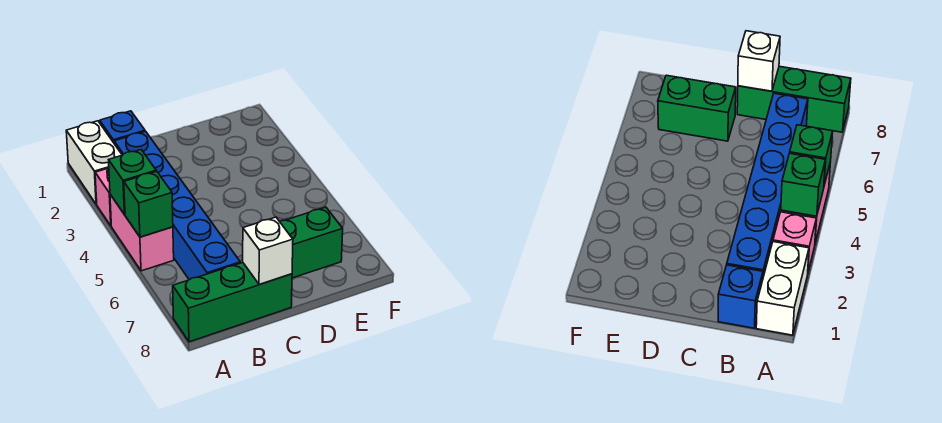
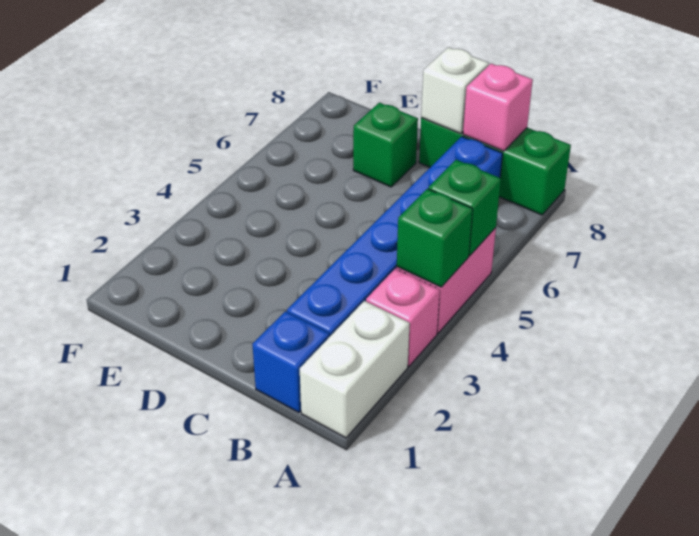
none -> pink 1x1 brick [463,64,533,151]
green 1x2 brick [279,207,343,278] -> green 1x1 brick [353,103,418,187]

